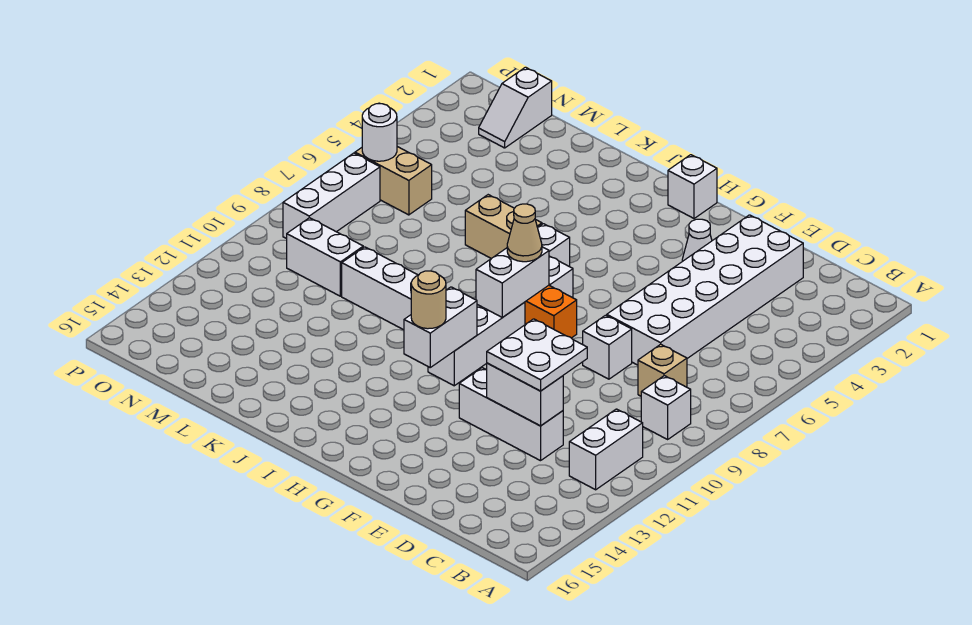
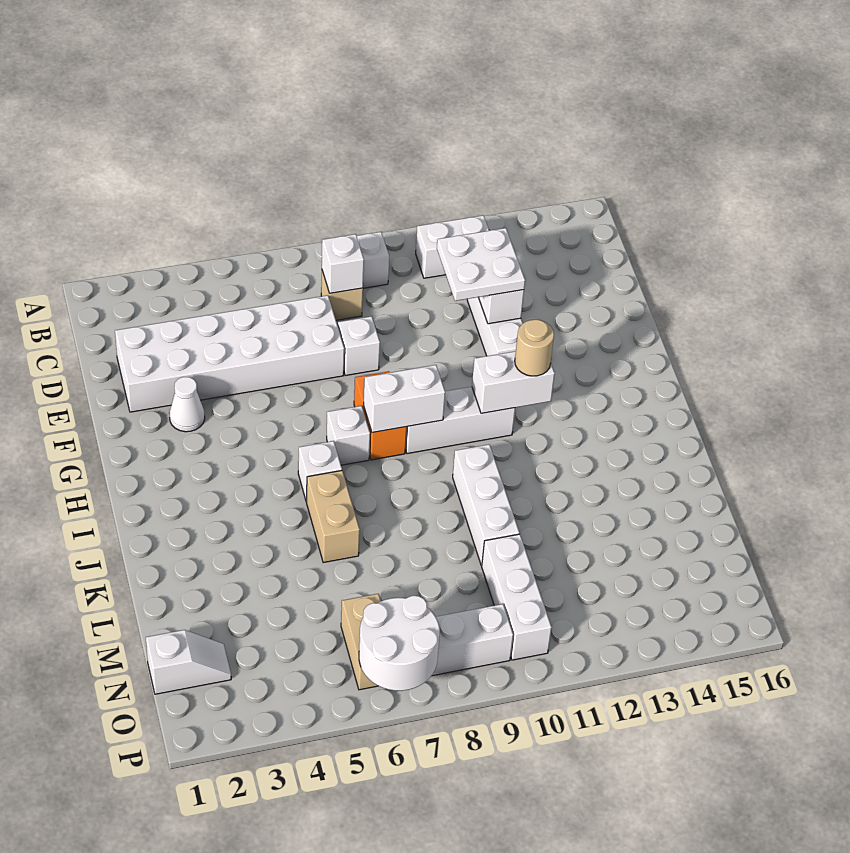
white 1x1 brick [668,155,717,218] -> white 1x1 brick moved to [322,234,364,293]
tan 1x1 cone [507,204,542,262] -> none
white 1x2 brick [287,218,363,296] -> white 1x3 brick [482,534,552,660]
white 1x1 round brick [362,104,397,161] -> white 2x2 round brick [359,596,440,691]

